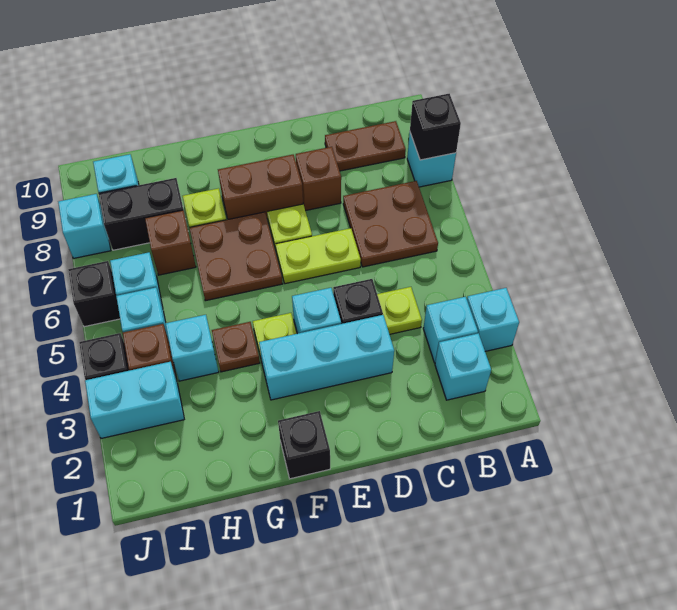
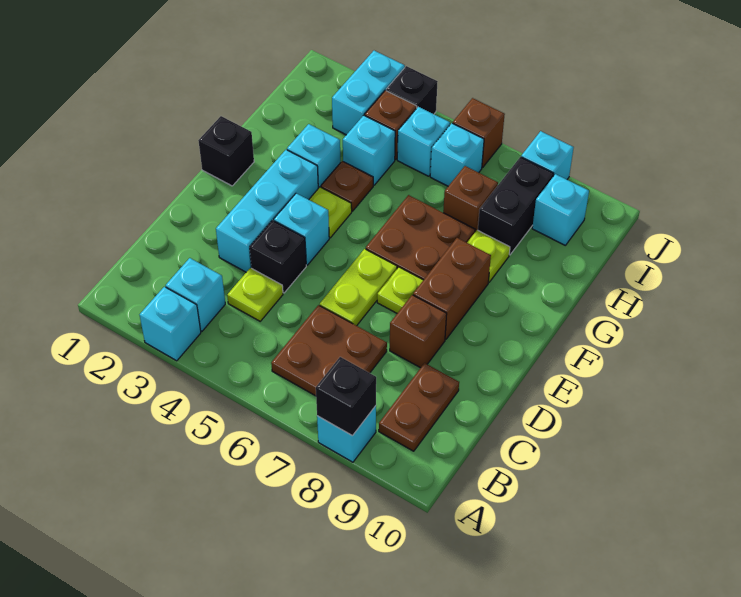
cyan 1x1 brick [435,333,491,400] -> cyan 1x1 brick moved to [287,124,341,188]
black 1x1 brick [68,261,120,327] -> brown 1x1 brick [453,98,505,168]

